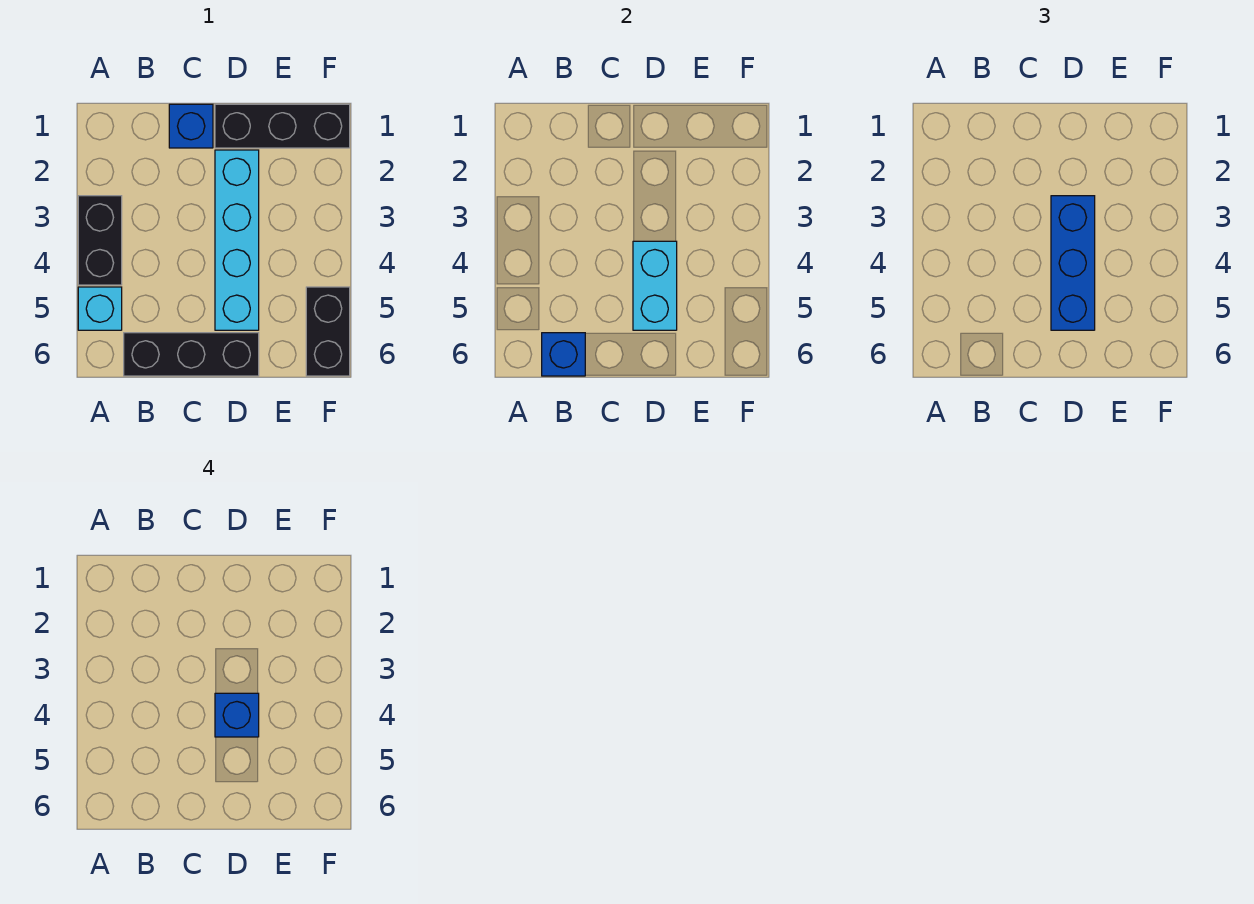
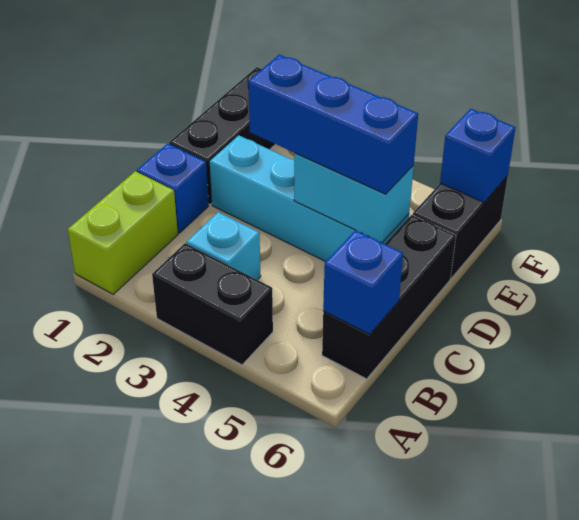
none -> lime 1x2 brick [68,171,178,294]
cyan 1x1 brick [78,287,122,330] -> cyan 1x1 brick moved to [187,212,261,280]
blue 1x1 brick [215,693,259,737] -> blue 1x1 brick moved to [440,109,516,202]
black 1x2 brick [306,287,350,376] -> black 1x2 brick turned to [413,175,508,278]

